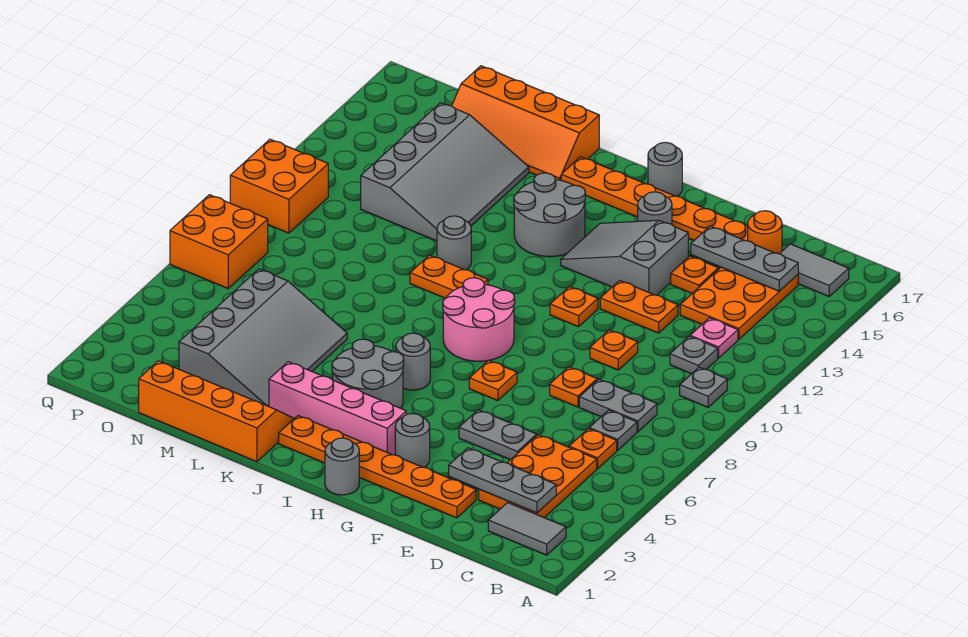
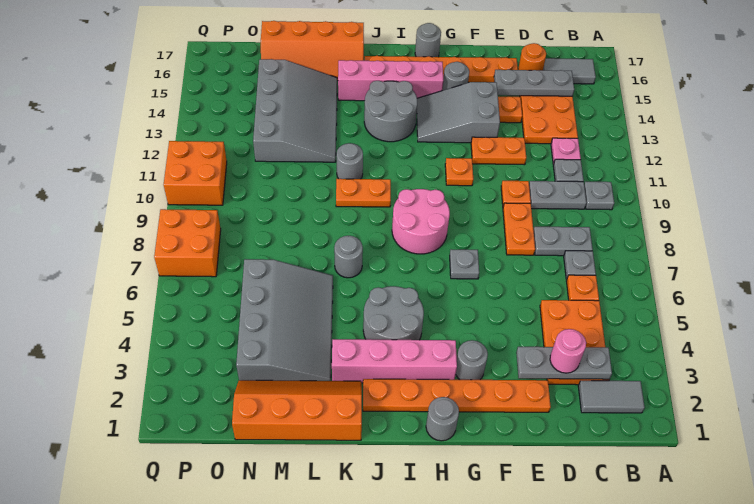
none -> pink 1x1 round brick [550,329,586,373]
grey 1x2 plate [459,410,537,460] -> grey 1x2 plate moved to [529,181,586,209]
orange 1x1 plate [550,367,597,407] -> orange 1x2 plate [503,203,535,255]
orange 1x1 plate [469,360,517,401] -> grey 1x1 plate [450,249,479,279]
none -> pink 1x4 brick [338,60,443,101]
grey 1x1 round brick [396,333,430,390] -> grey 1x1 round brick moved to [334,236,363,278]

